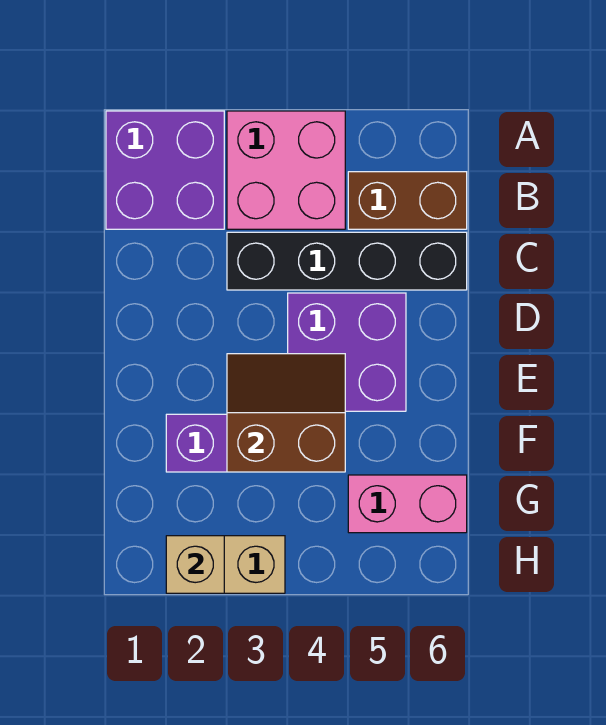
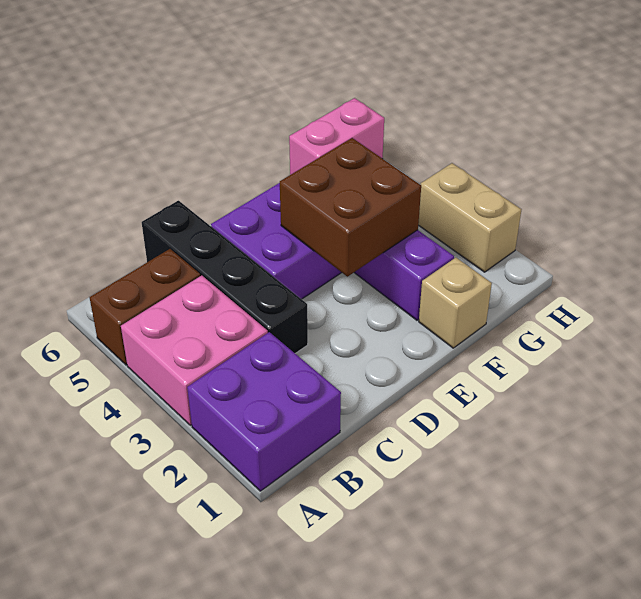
brown 1x2 brick [348,172,467,229] -> brown 1x2 brick turned to [90,249,200,365]
brown 2x2 slope [227,354,345,472] -> brown 2x2 brick [280,138,421,277]
pink 1x2 brick [348,475,467,533] -> pink 1x2 brick turned to [289,98,384,175]
tan 1x1 brick [166,536,224,593] -> tan 1x1 brick moved to [419,258,492,348]

